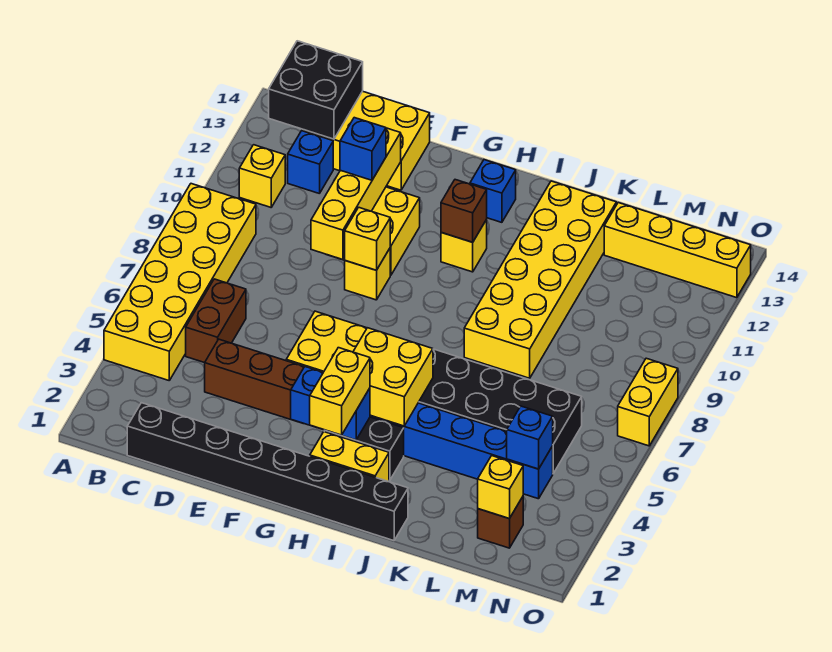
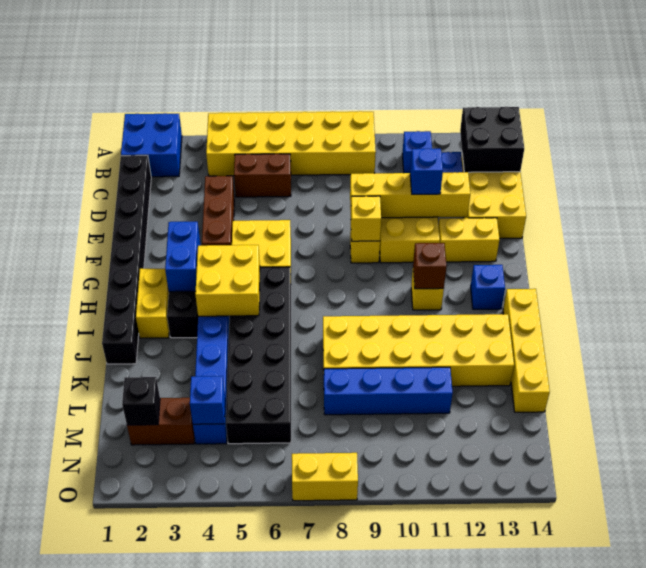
none -> blue 2x2 brick [121,113,182,177]
yellow 1x1 brick [239,145,285,207] -> blue 1x1 brick [402,131,432,173]
yellow 1x2 brick [310,348,370,435] -> yellow 1x2 brick moved to [439,218,500,262]
none -> blue 1x4 brick [324,367,452,415]
yellow 1x4 brick [604,203,751,298] -> yellow 1x4 brick moved to [503,289,550,412]
brown 1x1 brick [478,497,523,548] -> brown 1x2 brick [127,398,195,445]
yellow 1x1 brick [478,456,523,519] -> black 1x1 brick [122,377,160,425]

